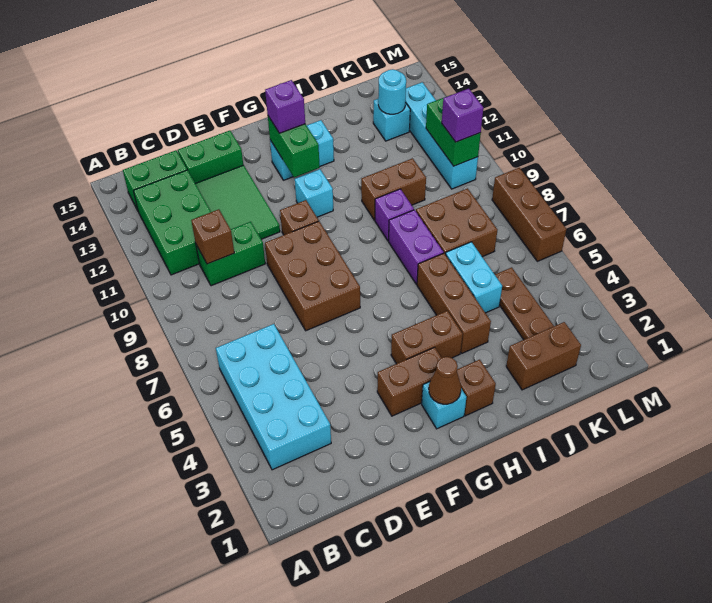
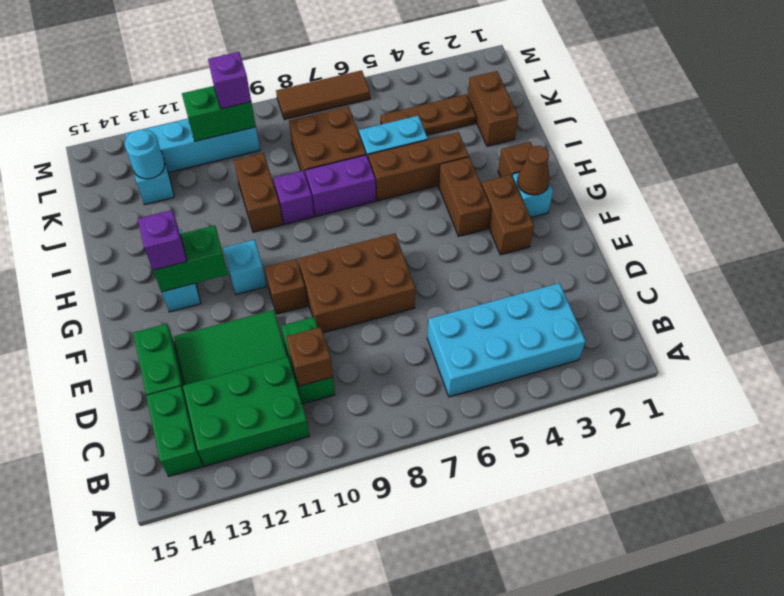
brown 1x3 brick [492,168,566,261] -> brown 1x3 tile [276,70,370,120]

